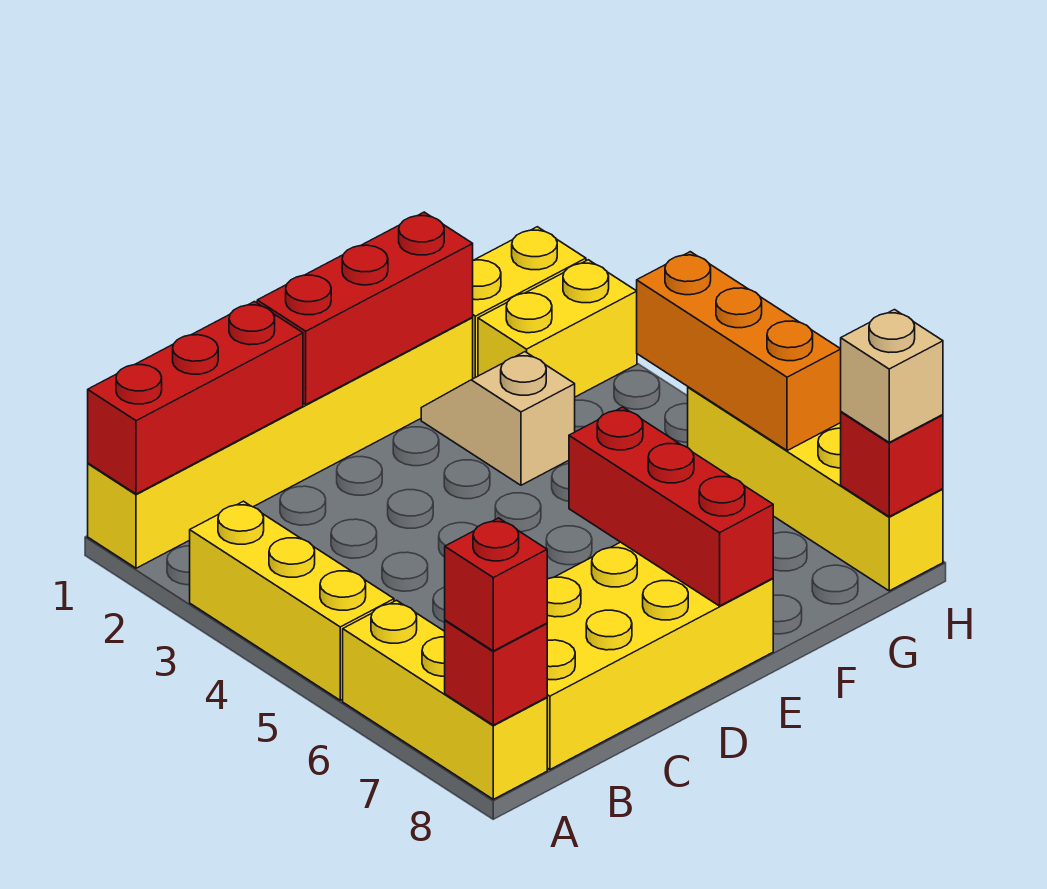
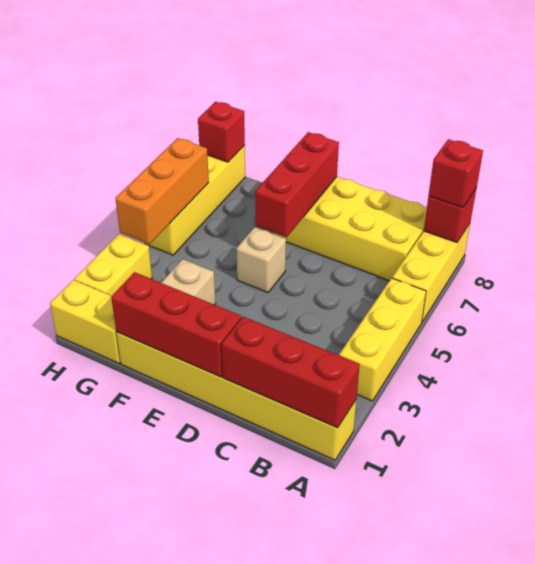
yellow 1x2 brick [478,260,637,397] -> yellow 1x2 brick turned to [74,234,152,296]
tan 1x1 brick [841,310,943,442] -> tan 1x1 brick moved to [236,227,286,293]

